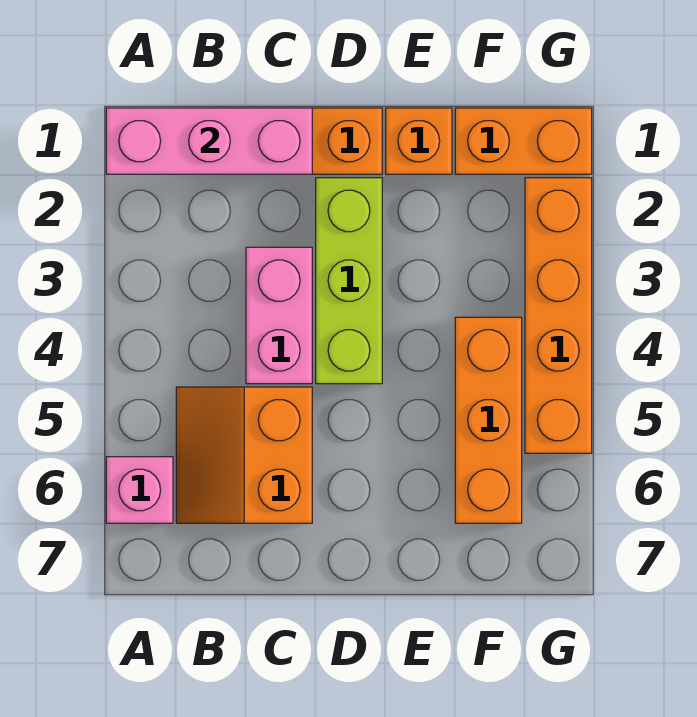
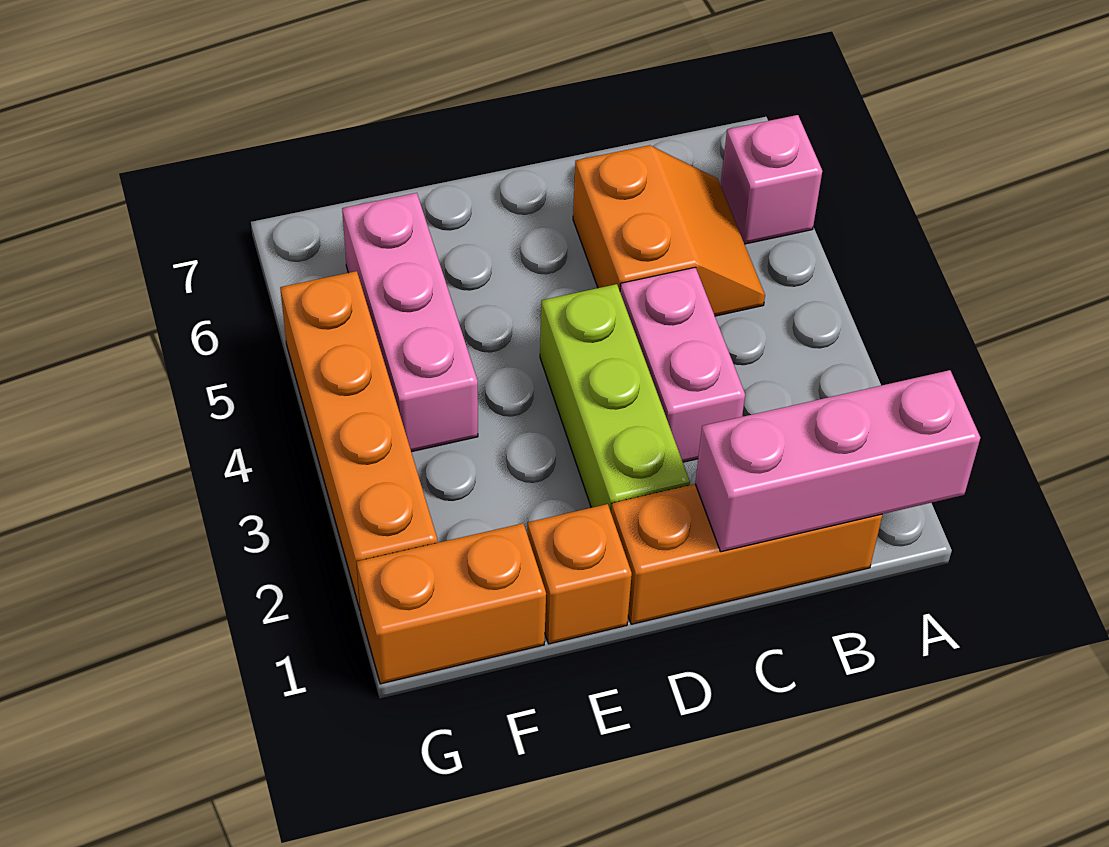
orange 1x3 brick [455,317,522,523] -> pink 1x3 brick [342,193,478,452]

